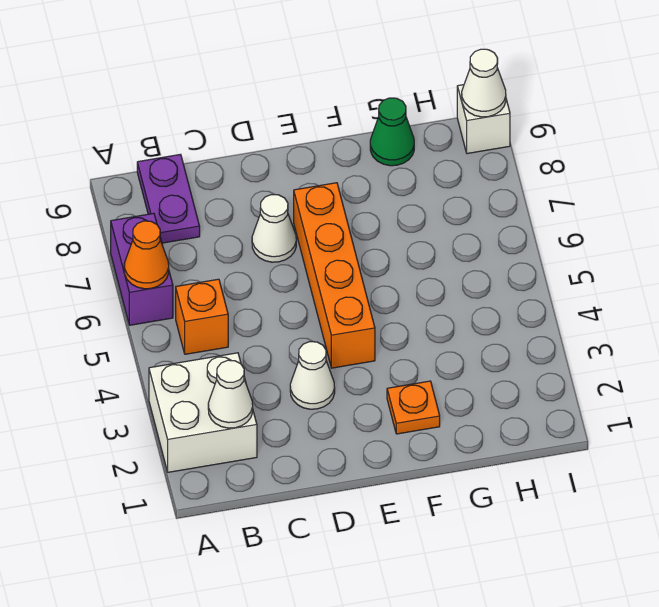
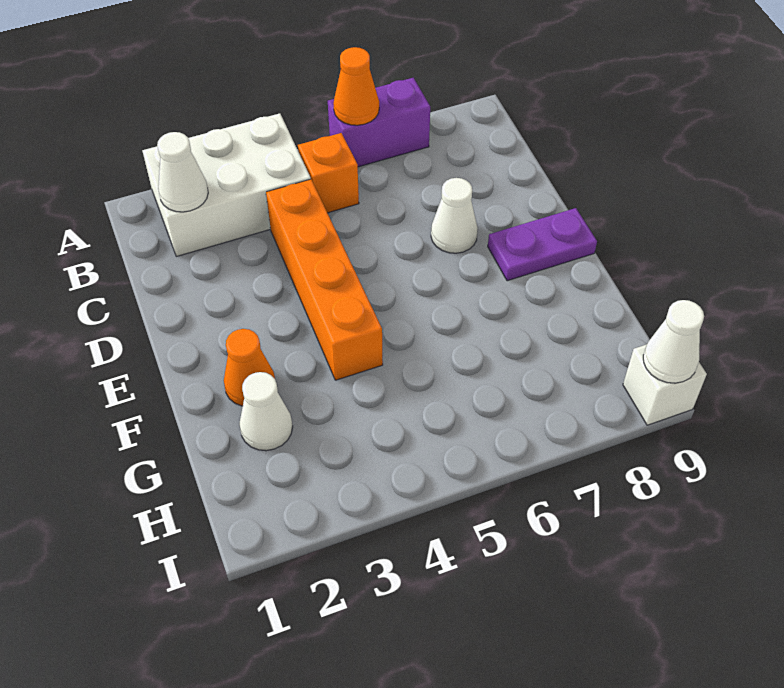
white 2x2 brick [149,353,257,472] -> white 2x3 brick [142,113,311,257]
purple 1x2 plate [137,154,200,243] -> purple 1x2 plate moved to [488,208,597,281]
white 1x1 cone [290,342,335,409] -> white 1x1 cone moved to [239,372,293,451]
orange 1x4 brick [294,183,375,368] -> orange 1x4 brick turned to [266,179,383,380]
orange 1x1 plate [387,381,440,434] -> orange 1x1 cone [224,329,275,406]
green 1x1 cone [370,98,414,166] -> none

